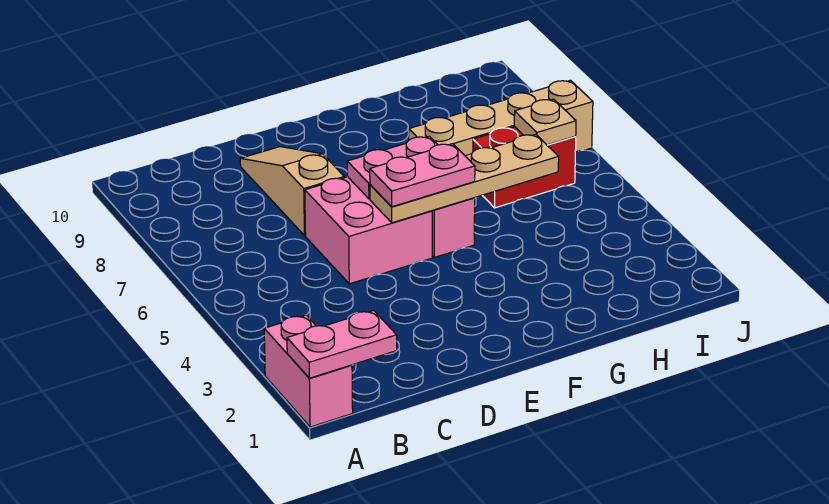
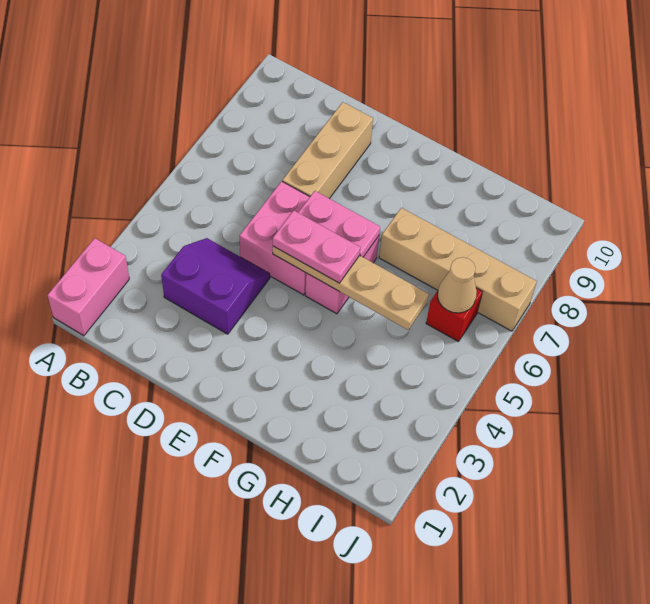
pink 1x2 plate [287,310,397,378] -> none
none -> purple 2x2 slope [161,238,270,334]
tan 1x3 slope [240,147,344,236] -> tan 1x3 brick [282,102,373,199]
red 1x2 brick [473,127,576,208] -> red 1x1 brick [426,288,482,342]
tan 1x1 plate [514,99,576,145] -> tan 1x1 cone [438,257,477,313]

